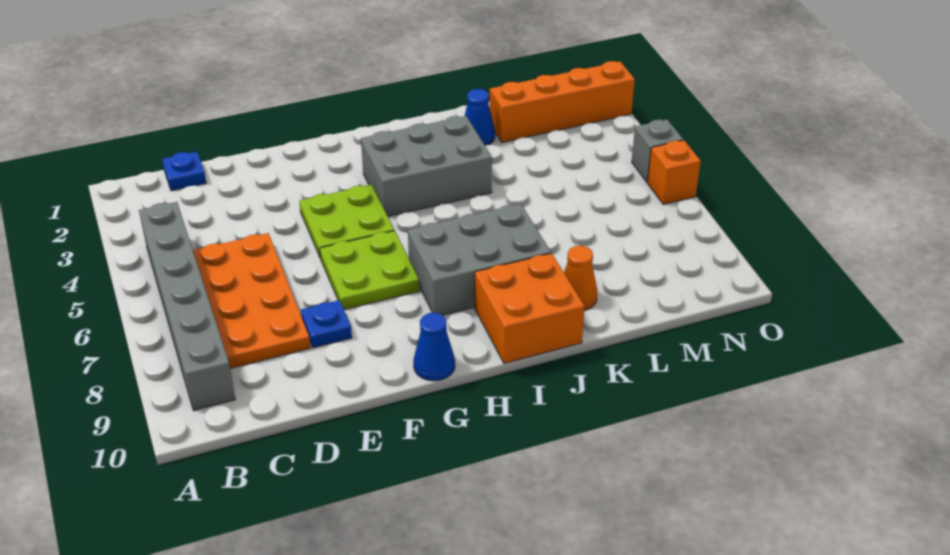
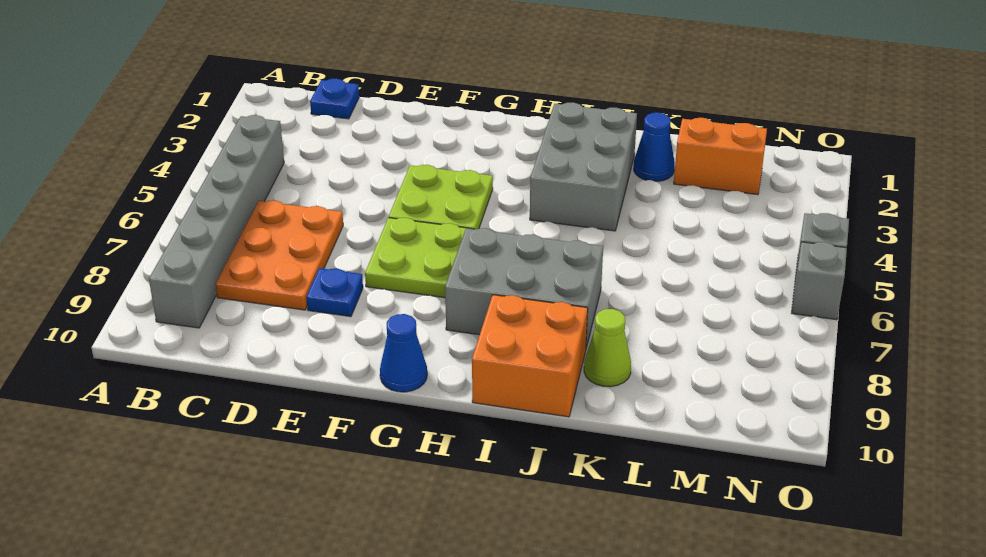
orange 2x4 plate [193,233,311,368] -> orange 2x3 plate [215,201,343,310]
grey 2x3 brick [361,116,492,216] -> grey 2x3 brick turned to [530,102,637,231]
orange 1x1 cone [564,246,597,310] -> lime 1x1 cone [584,309,631,387]
orange 1x4 brick [490,61,635,142] -> orange 1x2 brick [674,118,767,195]
orange 1x1 brick [647,140,701,205] -> grey 1x1 brick [792,242,847,320]

